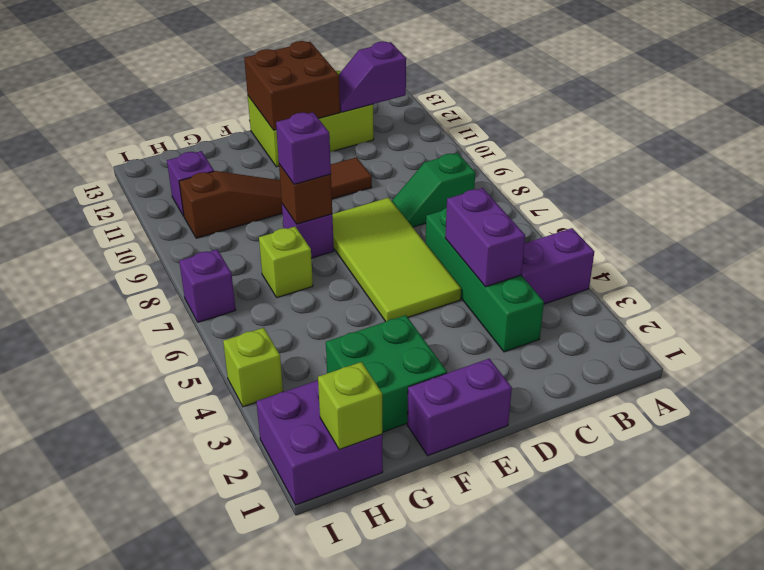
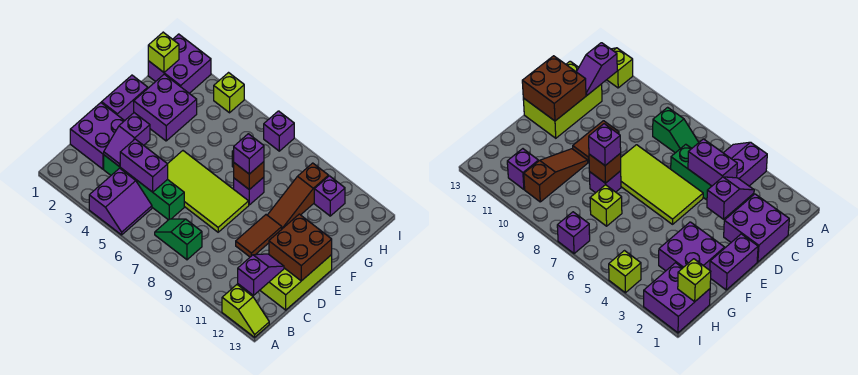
none -> lime 1x2 slope [222,285,269,337]
green 1x2 slope [392,153,475,227] -> green 1x2 slope turned to [155,219,202,260]
none -> purple 2x2 brick [70,103,124,169]
none -> purple 1x2 slope [104,113,150,167]
green 2x2 brick [326,315,447,432] -> purple 2x2 brick [134,74,197,141]

